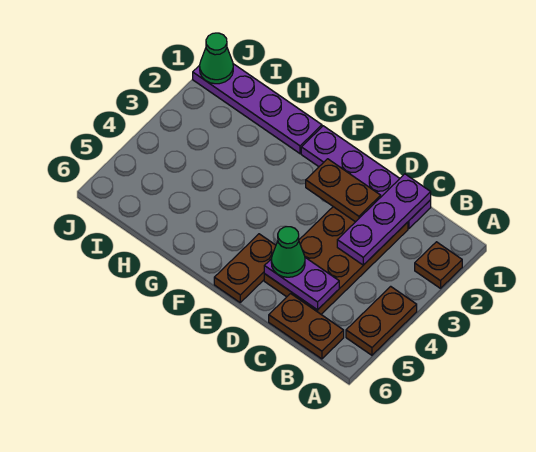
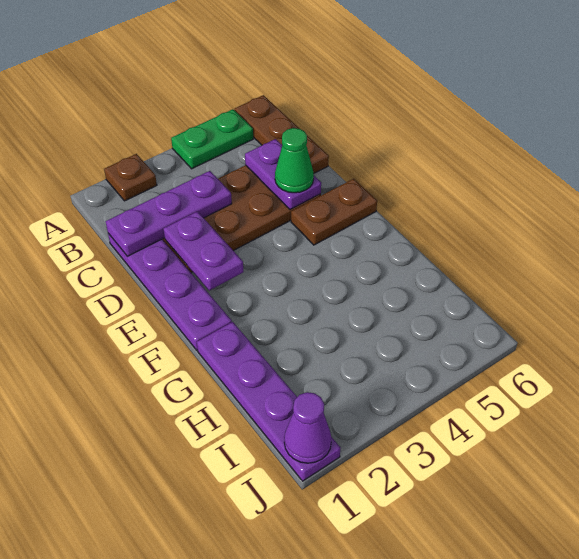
brown 1x2 plate [346,286,417,355] -> green 1x2 plate [171,109,253,169]
brown 1x2 plate [269,294,344,359] -> brown 1x3 plate [235,95,329,173]
brown 1x2 plate [306,159,381,222] -> purple 1x2 plate [163,211,243,291]
green 1x1 cone [200,33,233,84] -> purple 1x1 cone [284,392,331,463]

